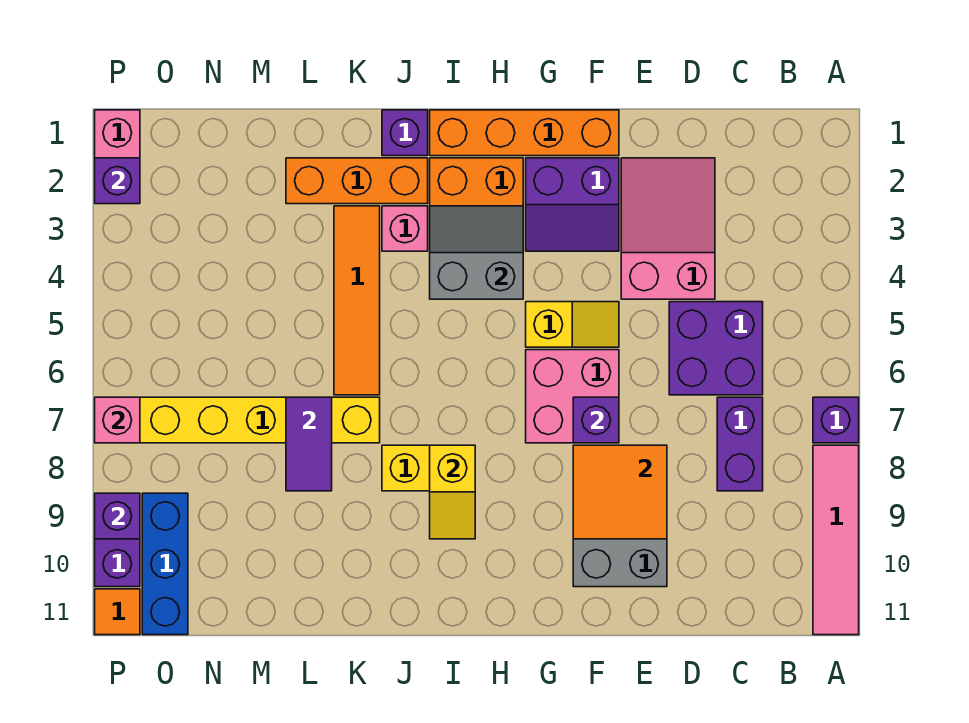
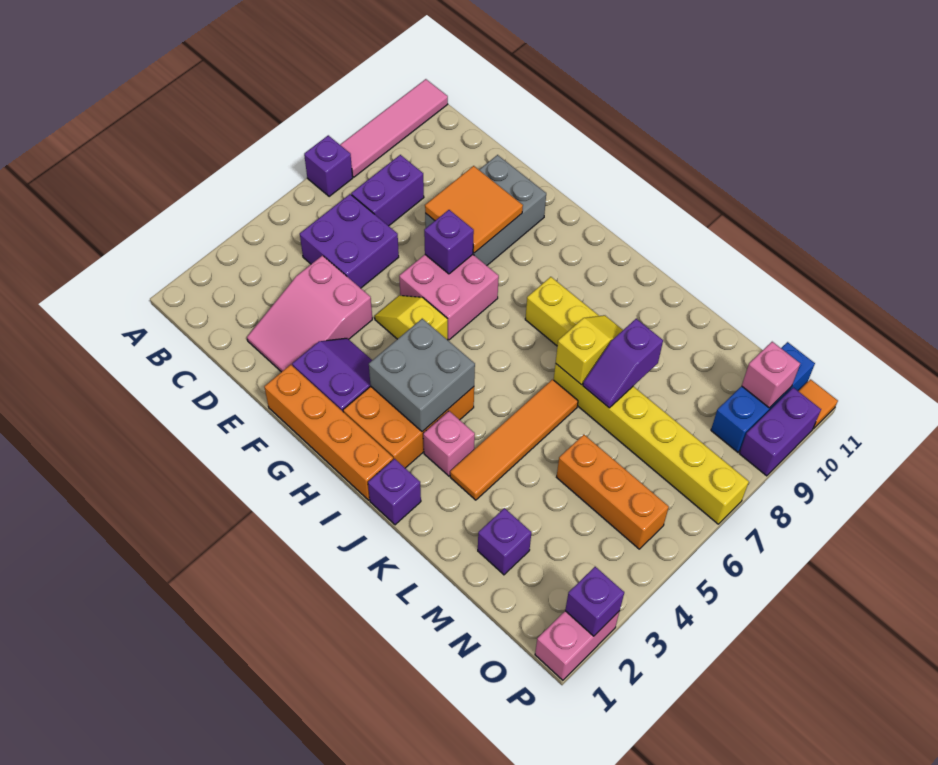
grey 2x2 slope [430,206,523,299] -> grey 2x2 brick [369,319,475,432]
yellow 1x2 slope [430,445,475,539] -> yellow 1x2 slope moved to [556,315,623,385]
orange 1x3 brick [286,158,428,204] -> orange 1x3 brick moved to [557,435,669,549]
purple 1x2 tile [286,397,332,491] -> purple 1x2 slope [583,319,663,408]
pink 1x1 brick [95,397,140,443] -> pink 1x1 brick moved to [742,342,800,408]
purple 1x1 brick [95,493,140,539] -> purple 1x1 brick moved to [478,508,531,575]

